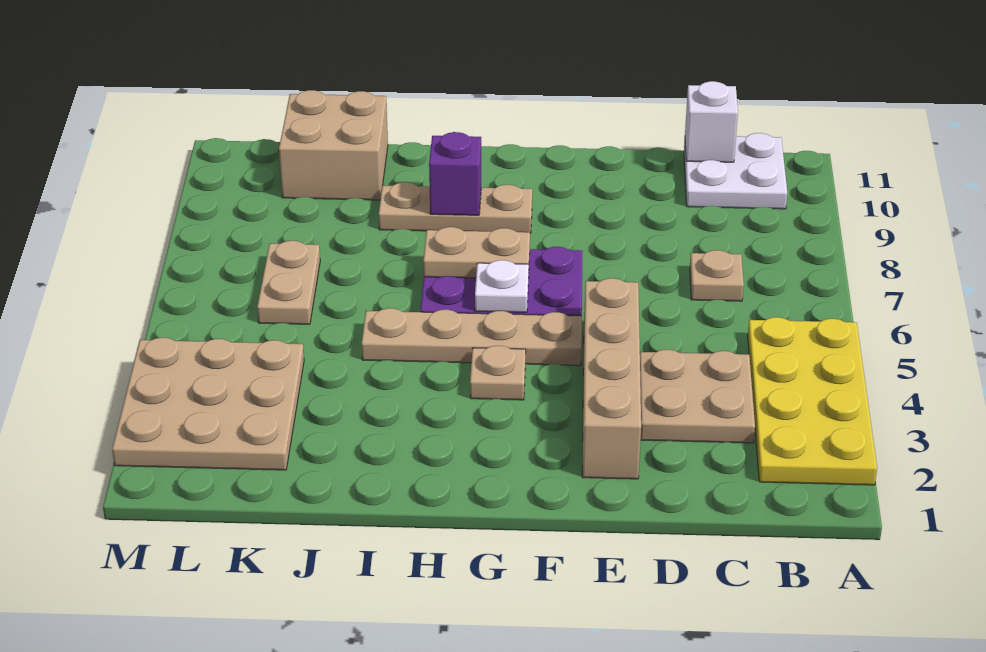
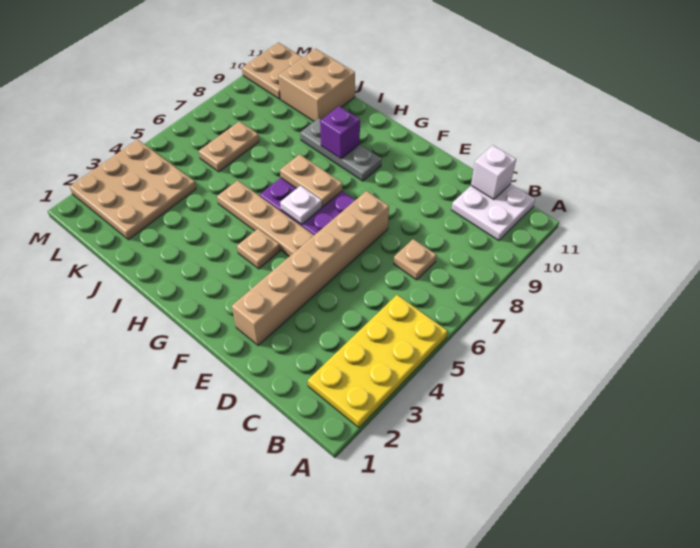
tan 2x2 plate [640,350,755,443] -> tan 2x2 plate moved to [242,43,303,99]
tan 1x4 brick [582,278,641,479] -> tan 1x6 brick [232,191,389,346]
tan 1x3 plate [379,182,532,233] -> grey 1x3 plate [300,118,381,181]

